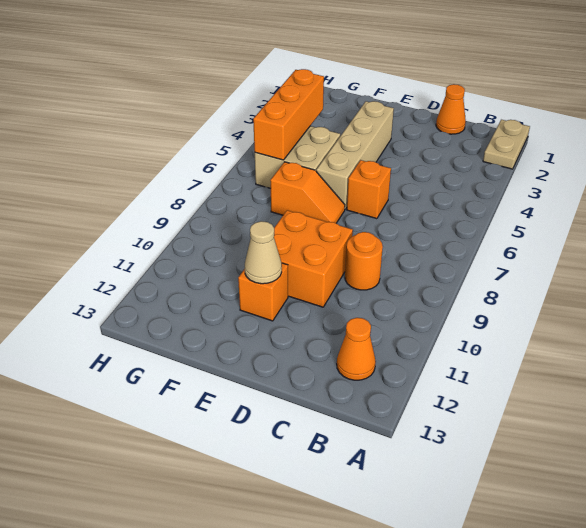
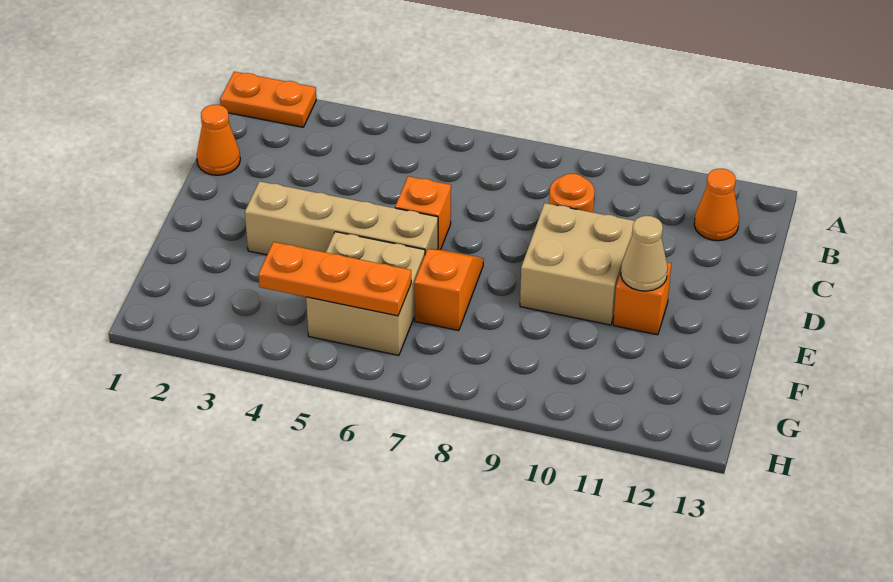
tan 1x2 plate [483,120,530,169] -> orange 1x2 plate [220,72,316,127]
orange 2x2 brick [274,210,353,307] -> tan 2x2 brick [520,203,634,325]
orange 1x3 brick [253,69,324,160] -> orange 1x3 plate [258,242,411,316]

